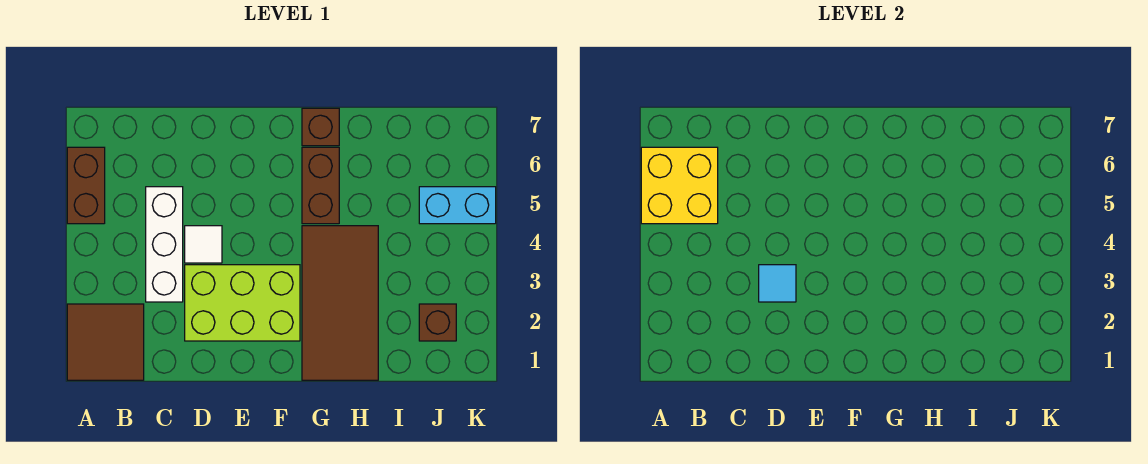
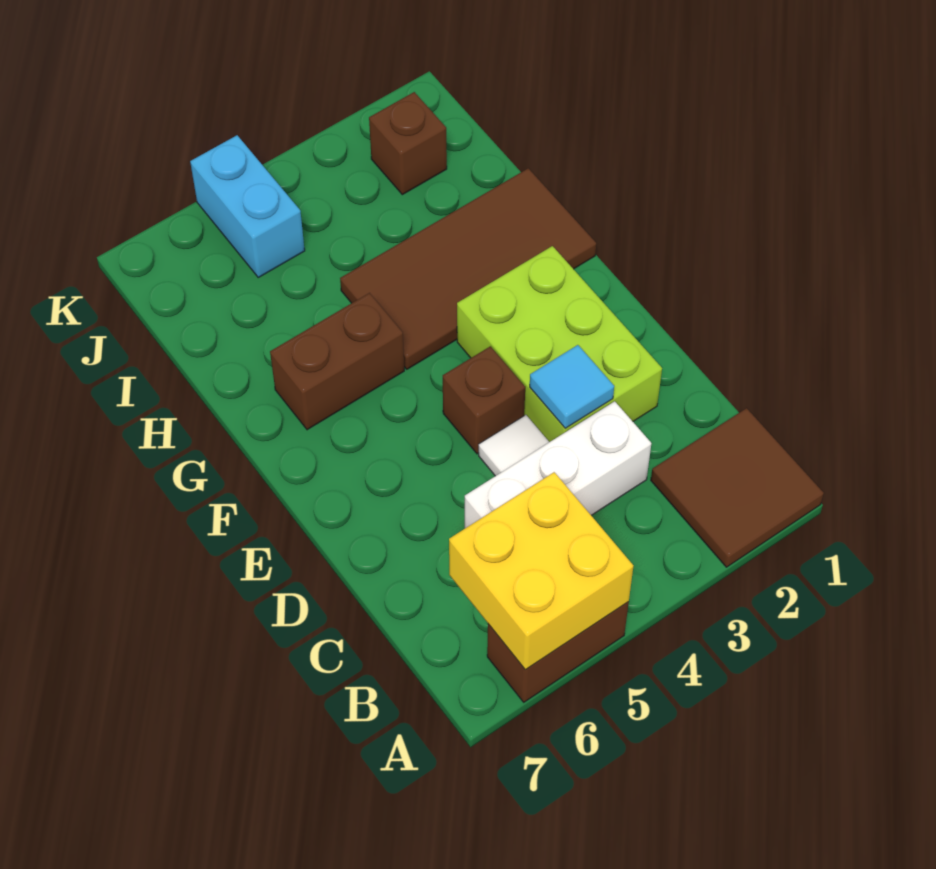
brown 1x1 brick [302,108,339,146] -> brown 1x1 brick moved to [443,346,525,454]

